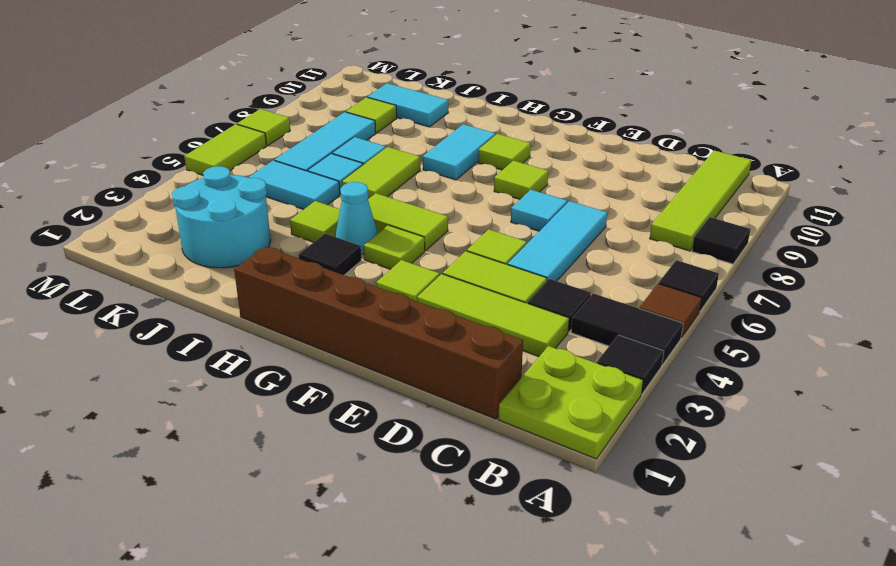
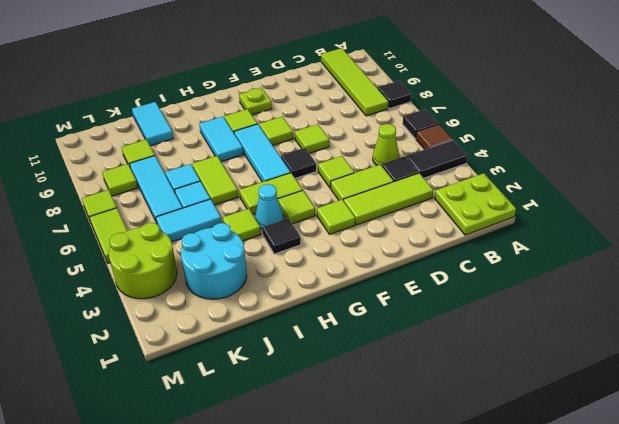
black 1x1 tile [597,335,664,394] -> black 1x1 tile moved to [281,148,316,178]
brown 1x6 brick [234,246,523,419] -> none
none -> lime 1x1 cone [373,124,399,165]
cyan 1x3 tile [508,201,607,281] -> cyan 1x3 tile moved to [234,124,291,182]
cyan 1x1 tile [511,190,567,231] -> lime 1x1 tile [295,124,329,153]
none -> lime 1x1 plate [239,88,272,115]
cyan 1x2 tile [368,83,448,127] -> cyan 1x2 tile turned to [132,102,173,146]
none -> lime 2x2 round brick [109,223,177,299]
none -> lime 1x1 tile [102,164,138,196]

